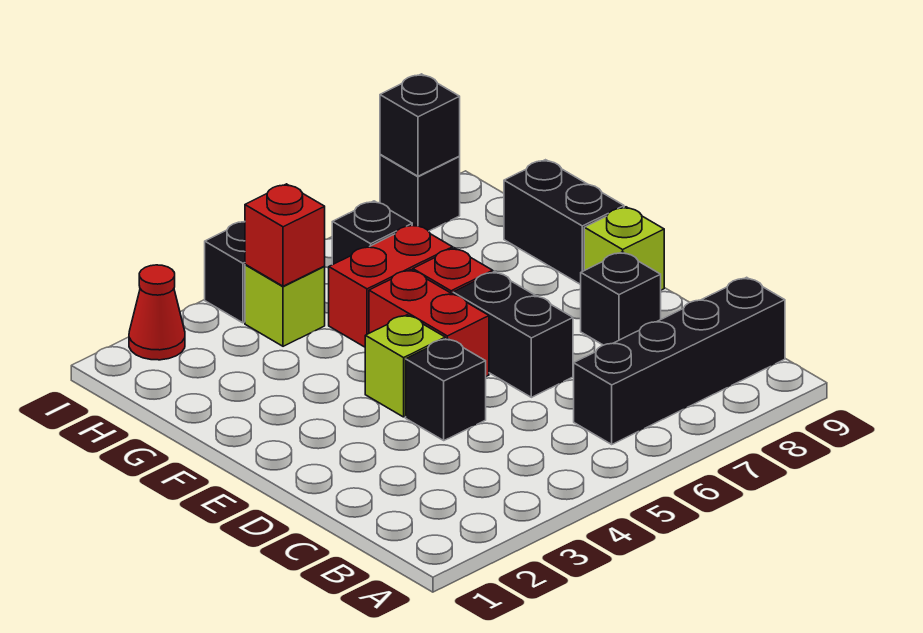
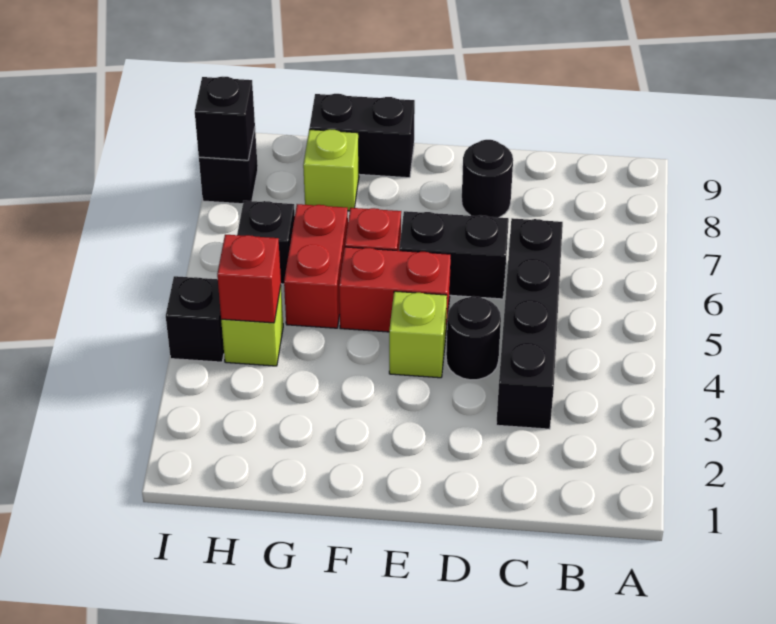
black 1x4 brick [574,277,785,444] -> black 1x4 brick moved to [496,218,563,429]
black 1x1 brick [406,338,486,440] -> black 1x1 round brick [446,296,501,380]
black 1x1 brick [581,252,661,345] -> black 1x1 round brick [462,140,513,218]
lime 1x1 brick [584,207,664,290] -> lime 1x1 brick moved to [303,129,359,211]
red 1x1 cone [129,265,185,360] -> none

